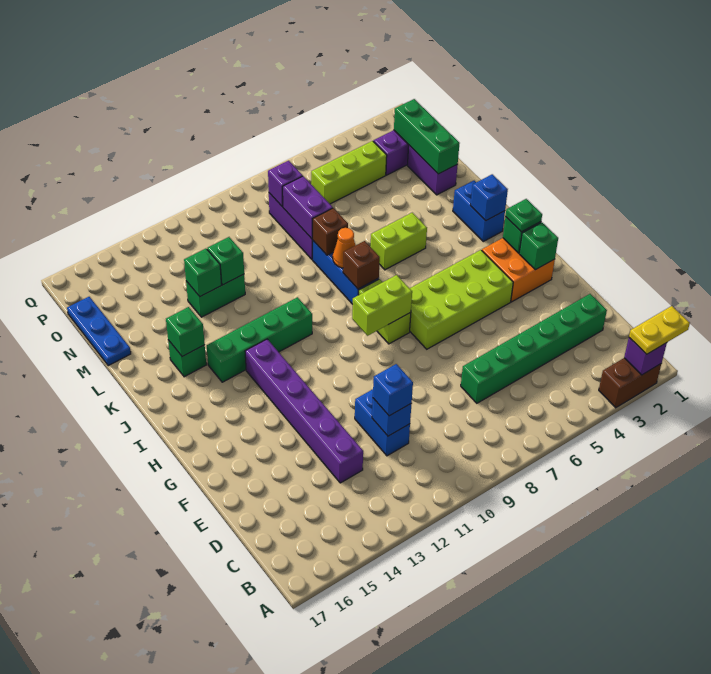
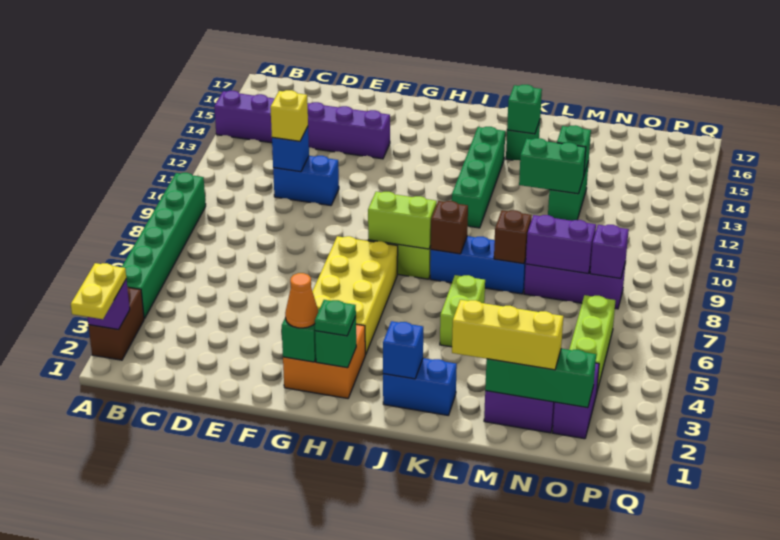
green 1x6 brick [461,294,607,403] -> green 1x6 brick moved to [122,173,206,319]
blue 1x1 brick [373,364,413,416] -> yellow 1x1 brick [270,90,308,141]
purple 1x6 brick [245,339,363,483] -> purple 1x6 brick moved to [214,91,390,159]
lime 2x4 brick [410,250,513,349] -> yellow 2x4 brick [312,236,398,355]
lime 1x2 brick [352,275,412,336] -> lime 1x2 brick turned to [368,192,437,249]
orange 1x1 cone [333,228,355,268] -> orange 1x1 cone moved to [285,273,318,328]
none -> yellow 1x3 brick [452,300,563,370]
green 1x1 brick [207,237,244,285] -> green 1x2 brick [519,138,586,194]
blue 1x3 plate [67,297,131,366] -> none

